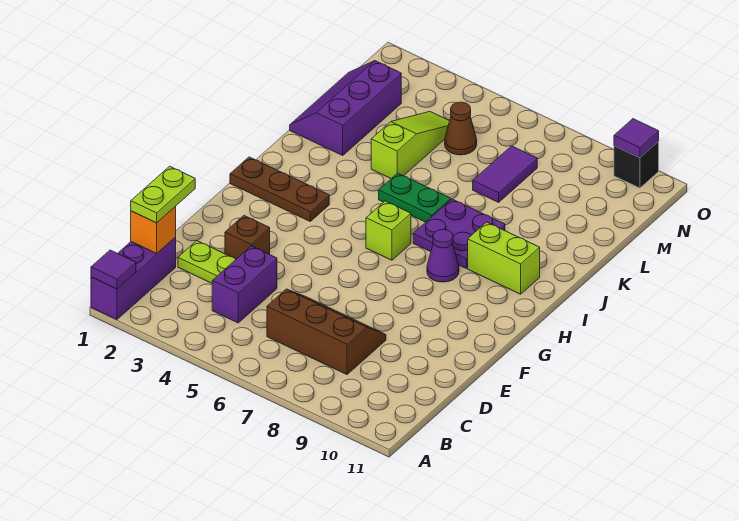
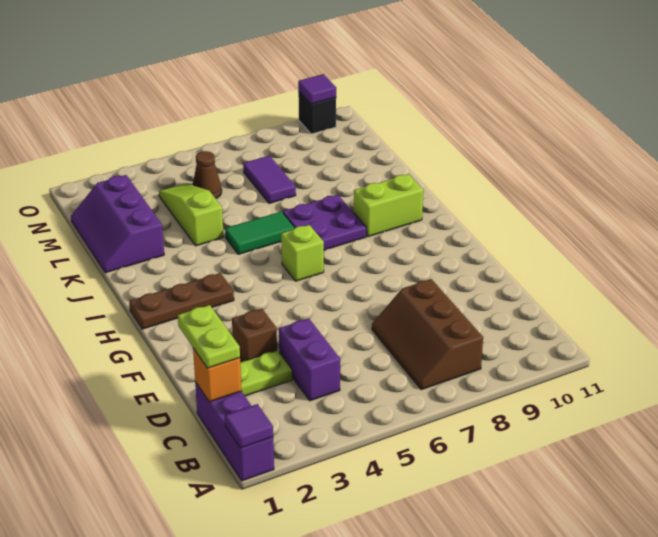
brown 2x3 slope [267,289,386,374] -> brown 2x3 slope turned to [372,279,483,390]
purple 1x1 cone [427,229,459,282] -> none
green 1x2 plate [379,173,451,222] -> green 1x2 tile [225,211,294,254]

